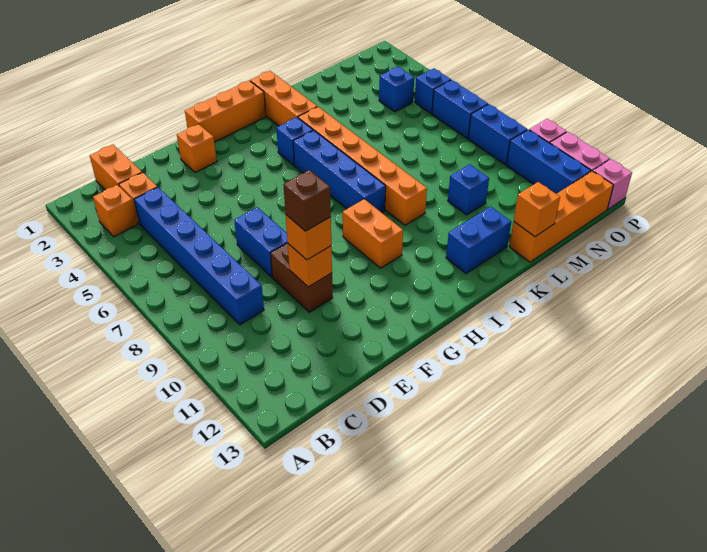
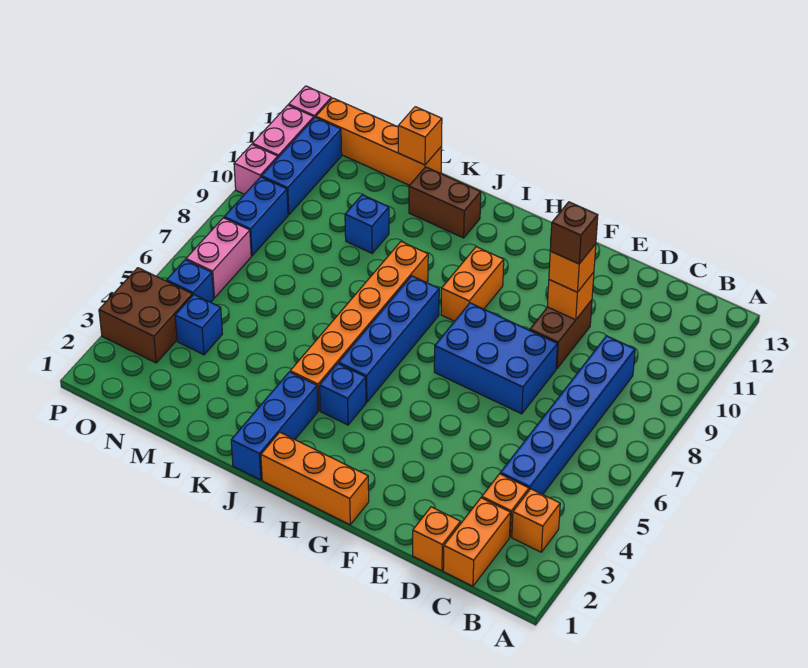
blue 1x2 brick [234,207,288,277] -> blue 2x3 brick [434,303,557,414]
orange 1x1 brick [177,124,217,172] -> orange 1x1 brick moved to [413,507,461,571]
orange 1x3 brick [250,71,317,126] -> blue 1x3 brick [231,372,318,480]
blue 1x2 brick [446,206,511,274] -> brown 1x2 brick [409,167,481,238]
none -> brown 2x2 brick [99,268,193,363]
blue 1x2 brick [432,80,488,138] -> pink 1x2 brick [186,218,251,298]

